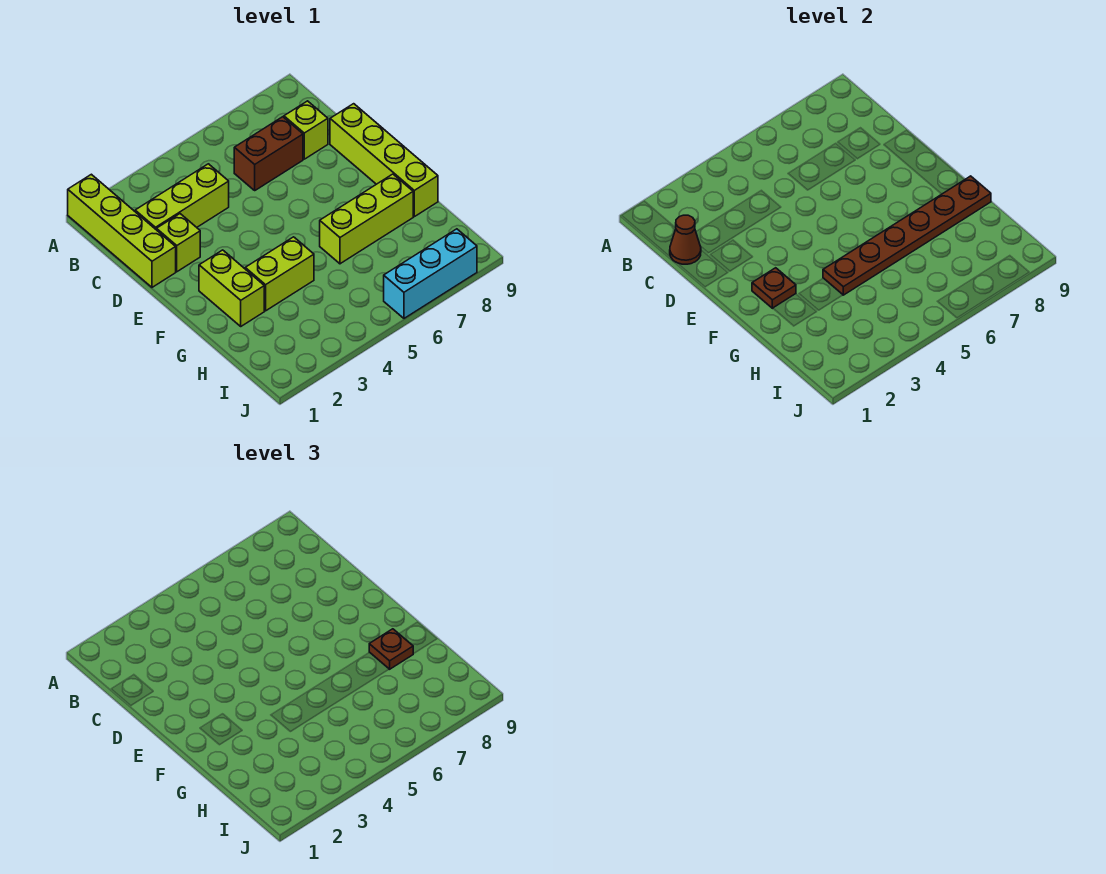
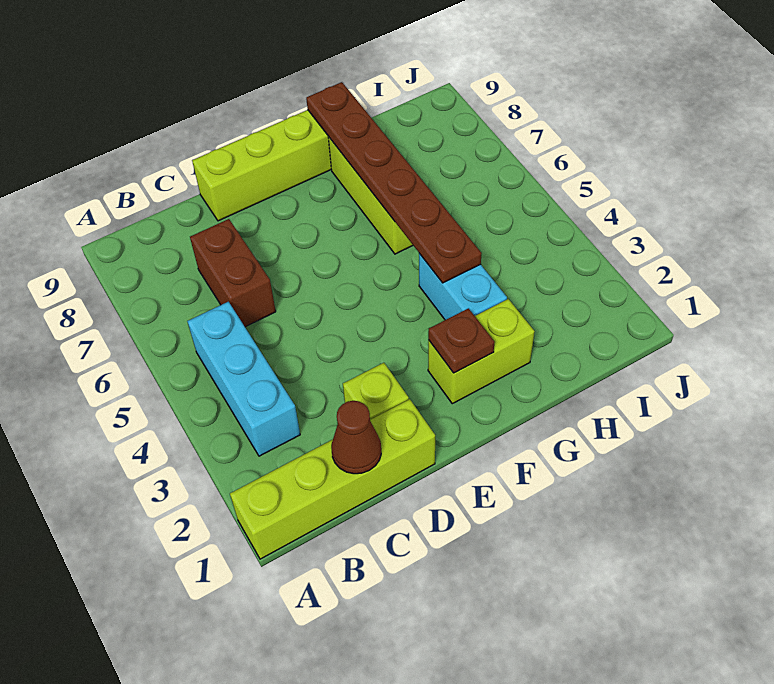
lime 1x3 brick [135,164,229,230] -> none
lime 1x1 brick [284,101,328,159] -> none
lime 1x2 brick [245,237,314,311] -> cyan 1x2 brick [419,253,507,320]
brown 1x1 plate [369,629,413,669] -> none
cyan 1x3 brick [384,229,477,318] -> cyan 1x3 brick moved to [187,302,300,456]

